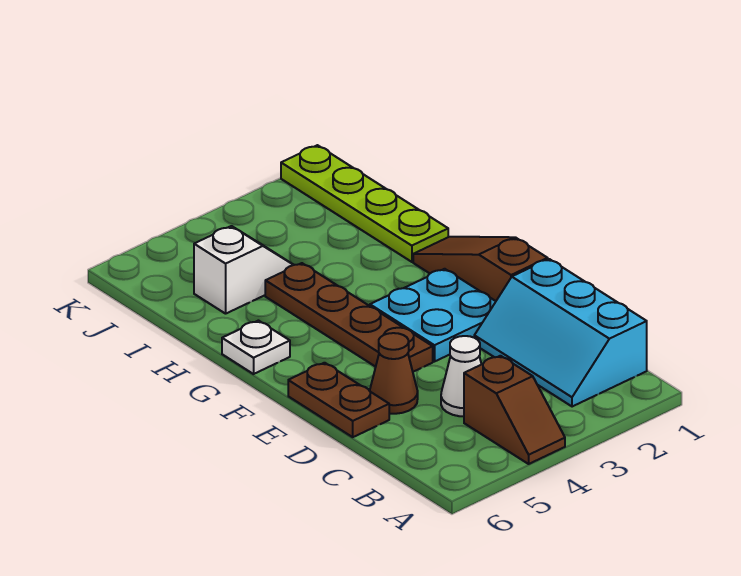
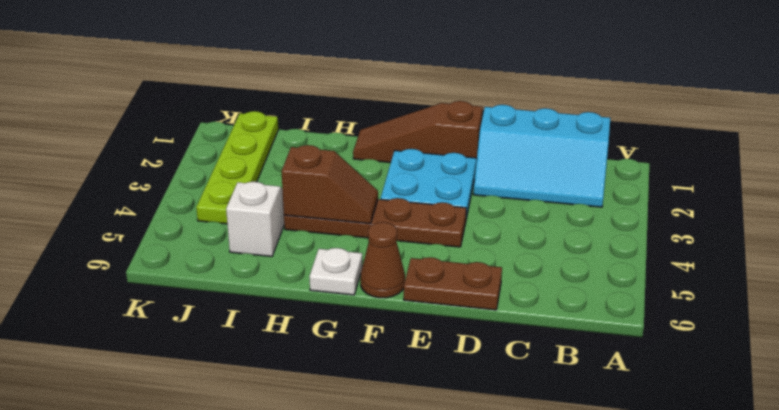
brown 1x2 slope [464,356,565,464] -> brown 1x2 slope moved to [282,145,378,224]
white 1x1 cone [441,336,481,416] -> none
brown 1x1 cone [370,333,418,414] -> brown 1x1 cone moved to [360,222,405,298]
lime 1x4 plate [281,145,448,262] -> lime 1x4 plate turned to [196,111,278,224]

